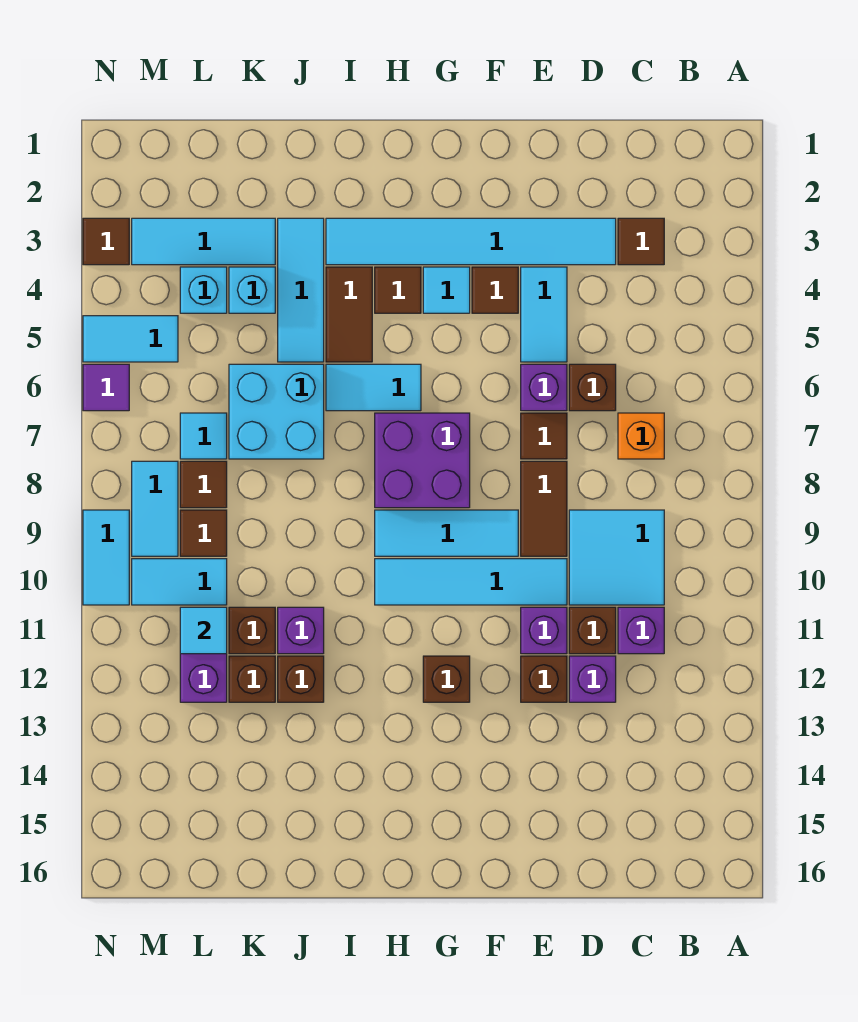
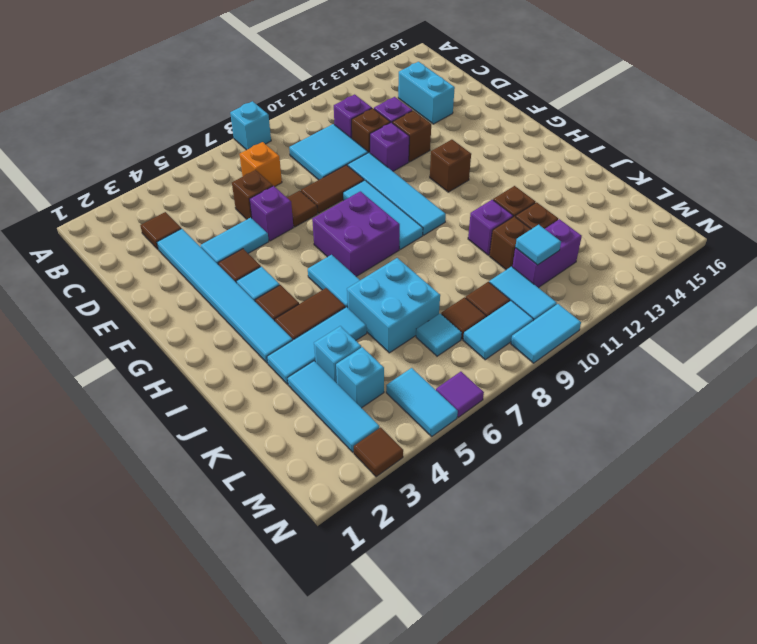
none -> cyan 1x1 brick [230,101,271,150]
none -> cyan 1x2 brick [398,62,455,124]

